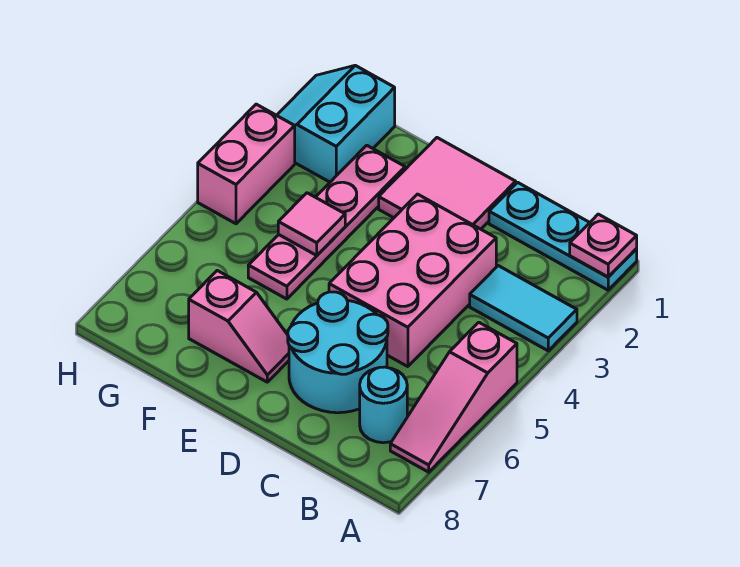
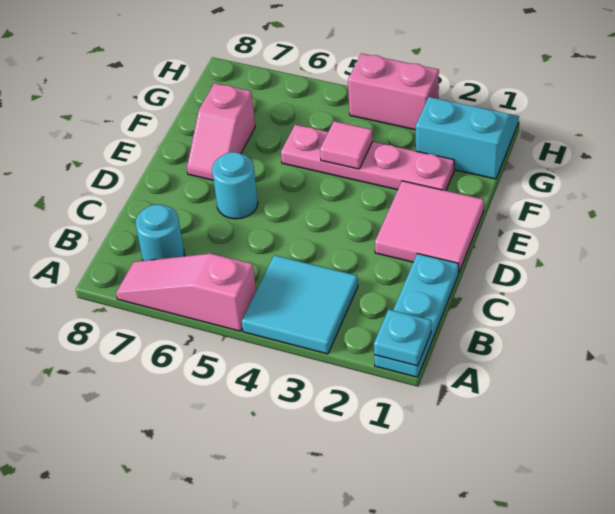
pink 1x1 plate [570,214,637,277] -> cyan 1x1 plate [374,309,432,366]
cyan 1x2 tile [470,266,577,351] -> cyan 2x2 tile [242,255,358,354]
pink 2x3 brick [329,194,496,367] -> none
cyan 2x2 round brick [288,292,388,413] -> cyan 1x1 round brick [212,152,258,219]

